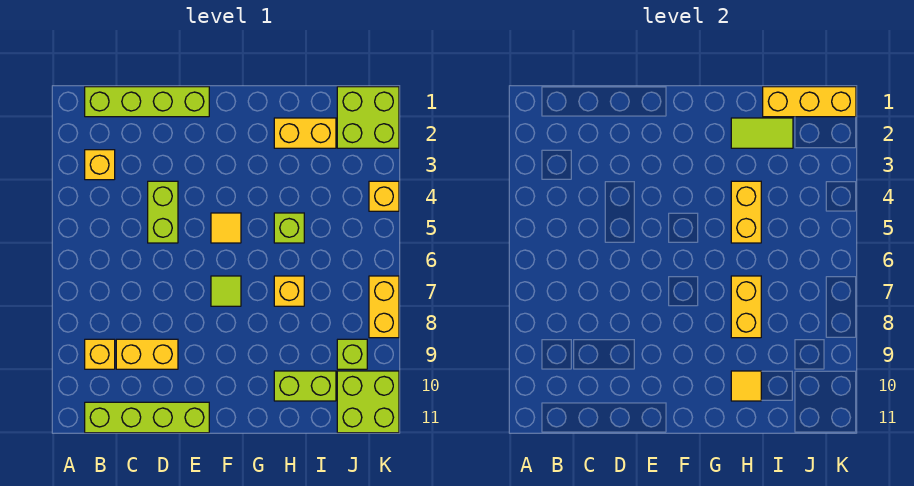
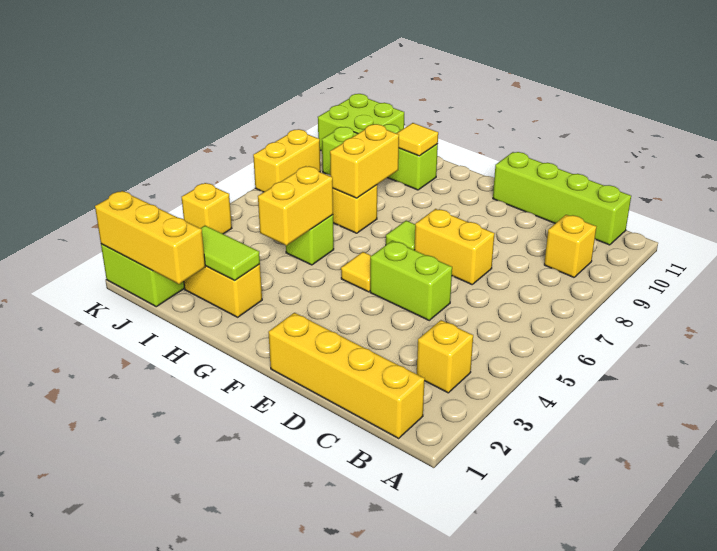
lime 1x4 brick [85,87,209,117] -> yellow 1x4 brick [268,313,425,438]
yellow 1x2 brick [116,339,178,369] -> yellow 1x2 brick moved to [415,209,495,284]
lime 1x2 brick [148,181,178,243] -> lime 1x2 brick turned to [370,241,452,320]

